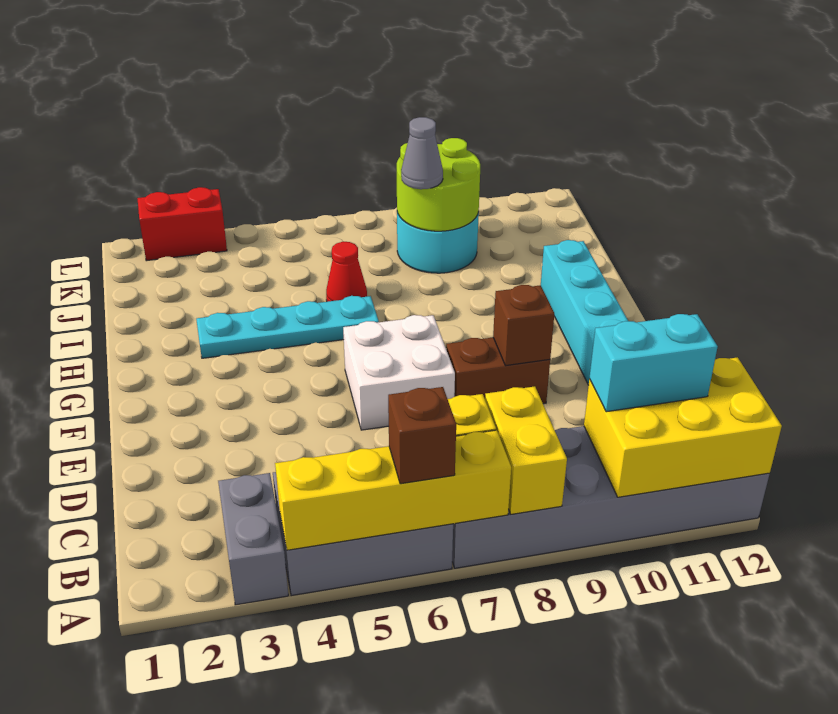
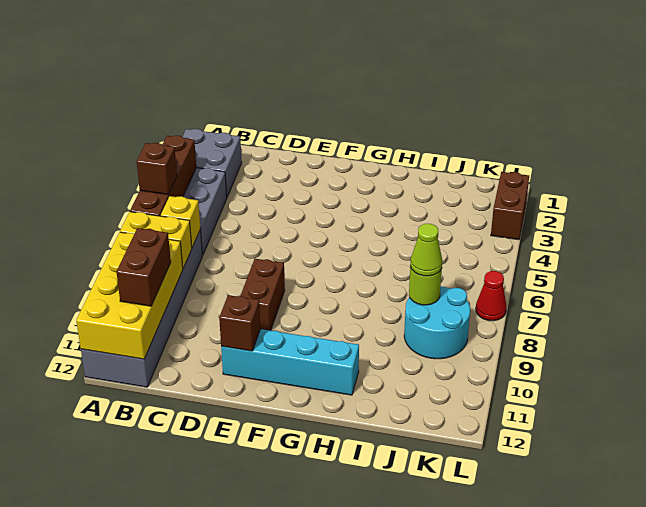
grey 1x2 brick [218,473,288,605] -> grey 2x2 brick [182,129,242,197]
yellow 1x4 brick [275,430,511,550] -> brown 1x4 brick [130,136,196,216]
yellow 2x3 brick [584,357,782,497] -> yellow 2x4 brick [76,232,183,359]
cyan 1x2 brick [589,314,718,412] -> brown 1x2 brick [116,228,171,306]
white 2x2 brick [343,315,455,430] -> none
brown 1x1 brick [493,285,554,366] -> brown 1x1 brick moved to [219,295,260,351]
cyan 1x4 plate [196,296,379,358] -> none
red 1x1 cone [326,242,367,302] -> red 1x1 cone moved to [476,271,506,321]
lime 2x2 round brick [397,138,480,231] -> lime 1x1 round brick [409,267,442,305]
grey 1x1 cone [401,117,443,189] -> lime 1x1 cone [410,224,442,276]
red 1x2 brick [137,187,227,261] -> brown 1x2 brick [491,172,529,240]

